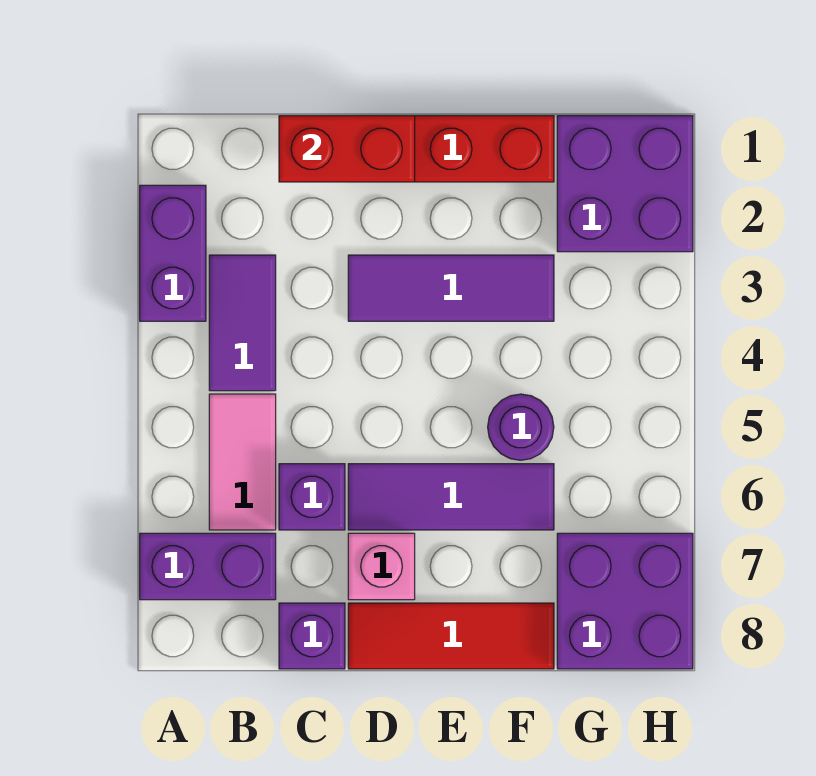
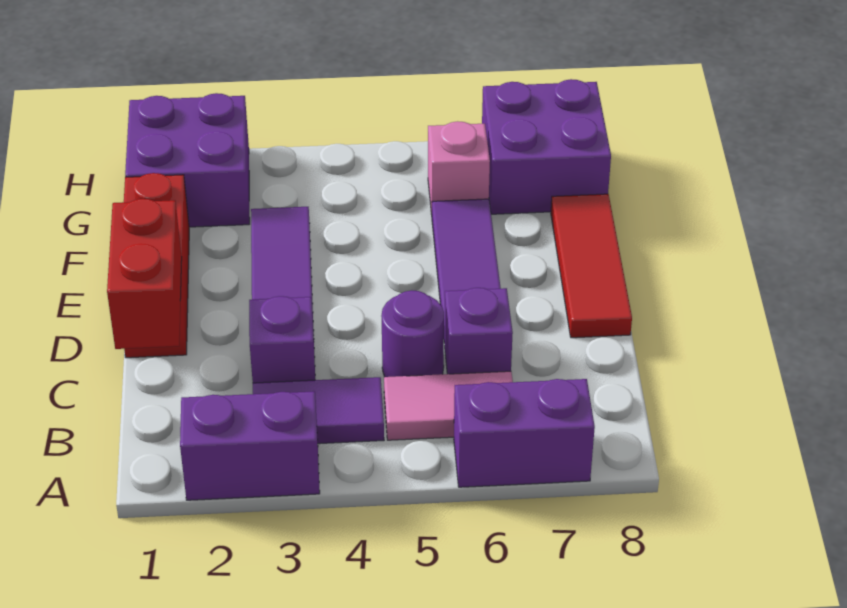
purple 1x2 brick [140,533,276,600] -> purple 1x2 brick turned to [454,379,595,487]
purple 1x1 brick [279,603,345,669] -> purple 1x1 brick moved to [249,296,315,383]
pink 1x1 brick [348,533,415,600] -> pink 1x1 brick moved to [428,121,490,214]
purple 1x1 round brick [488,394,554,460] -> purple 1x1 round brick moved to [381,290,444,377]

